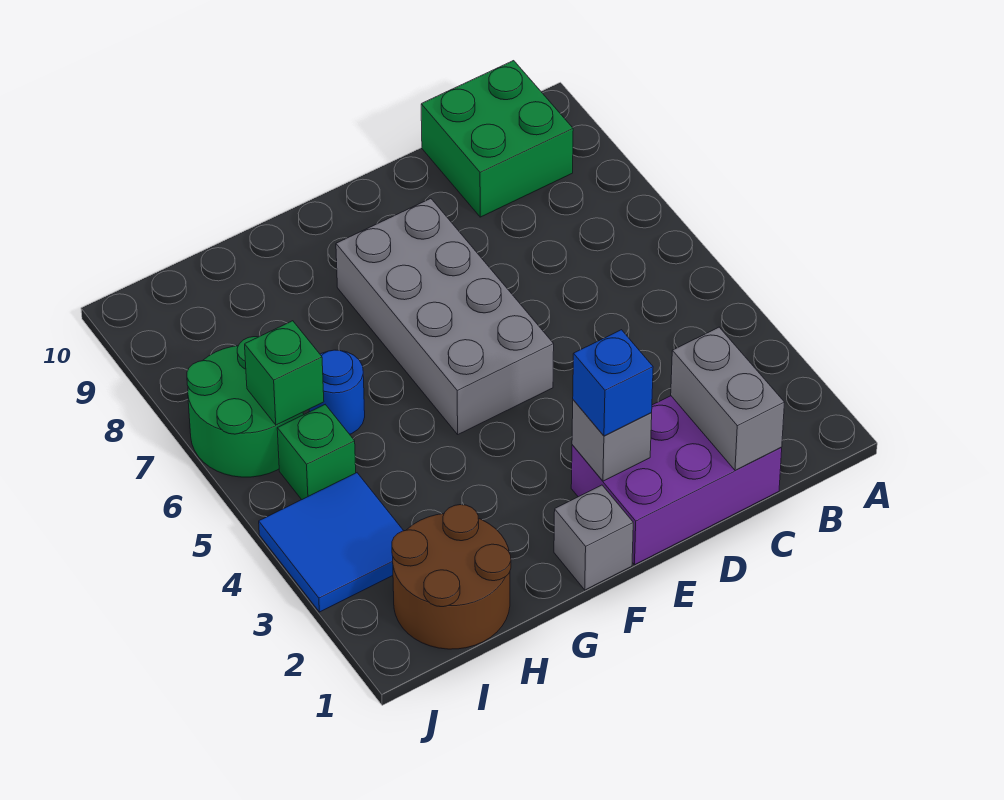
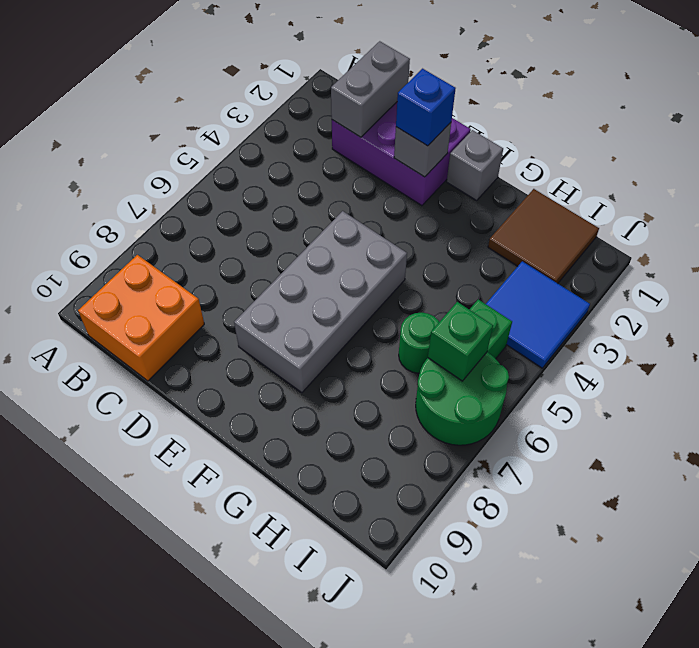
green 2x2 brick [421,61,573,217] -> orange 2x2 brick [78,255,204,381]
brown 2x2 round brick [392,505,511,649] -> brown 2x2 tile [488,189,599,283]
blue 1x1 round brick [309,350,365,434] -> green 1x1 round brick [399,313,439,373]

